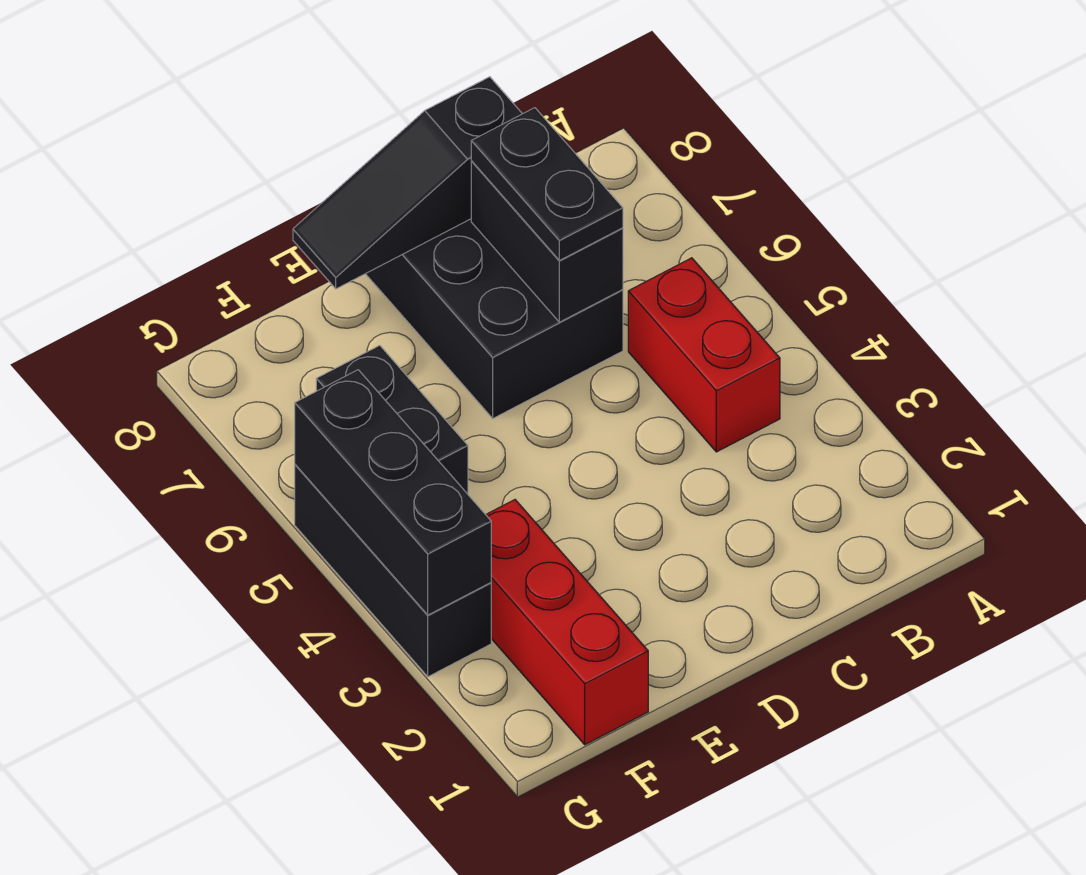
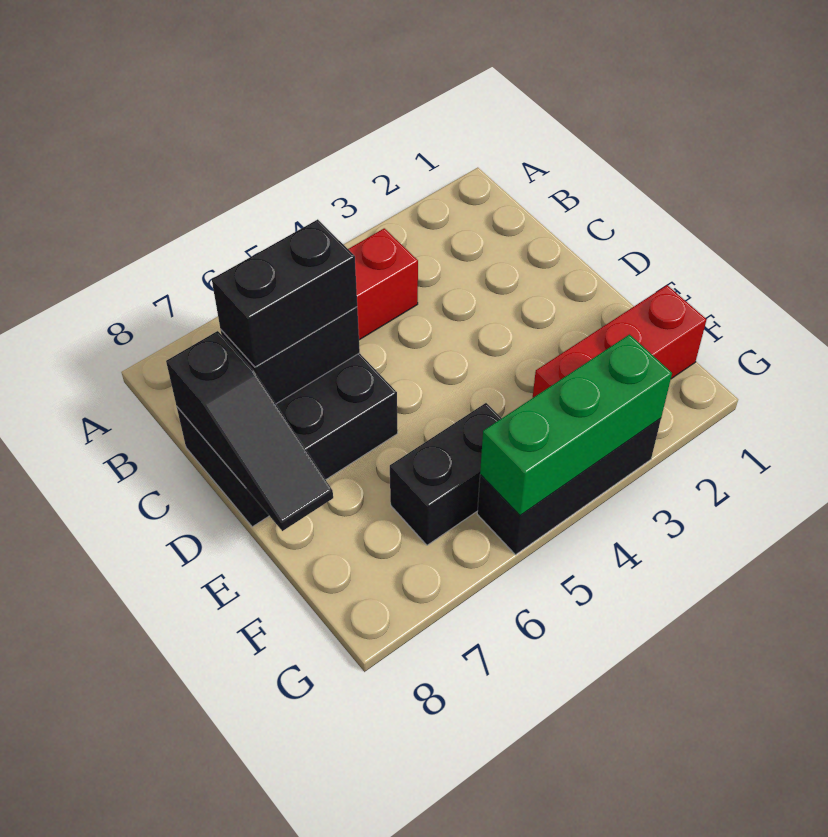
black 1x2 plate [471,108,623,261] -> black 1x2 brick [212,219,357,367]
black 1x3 brick [295,370,491,615] -> green 1x3 brick [480,335,672,516]

